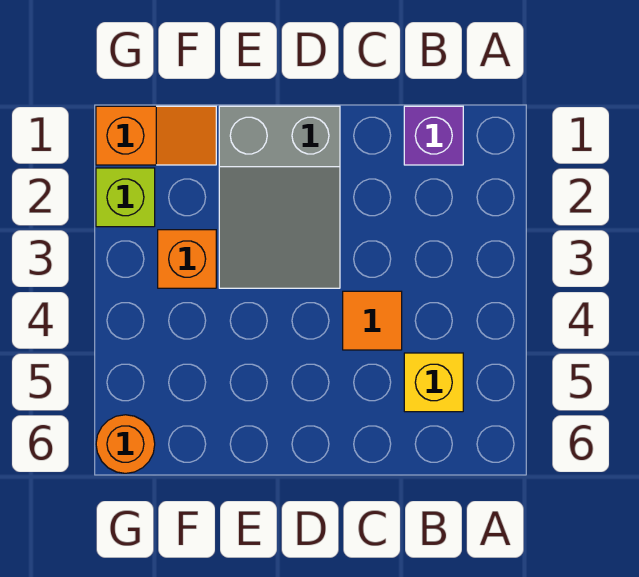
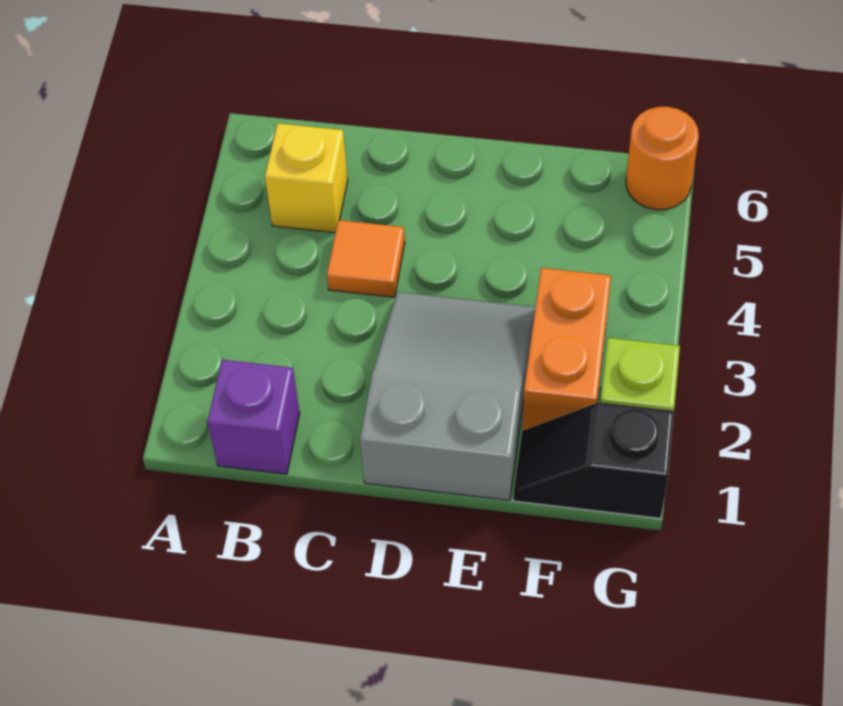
orange 1x2 slope [96,106,216,165] -> black 1x2 slope [513,402,674,518]
orange 1x1 brick [158,230,216,288] -> orange 1x2 brick [522,268,611,431]

